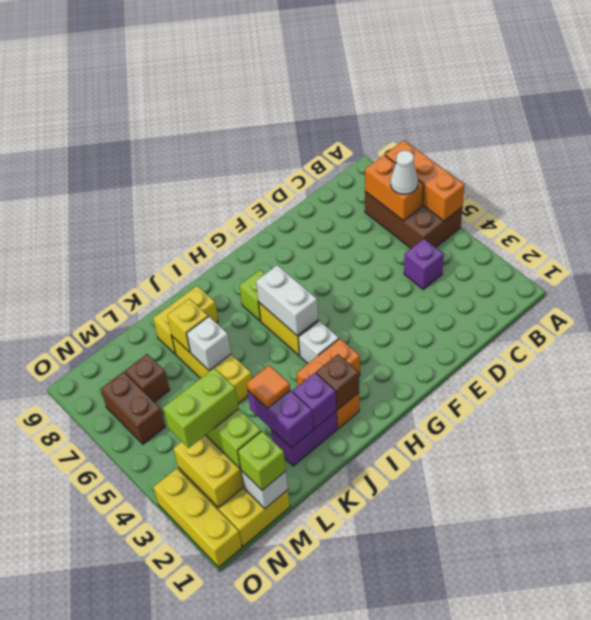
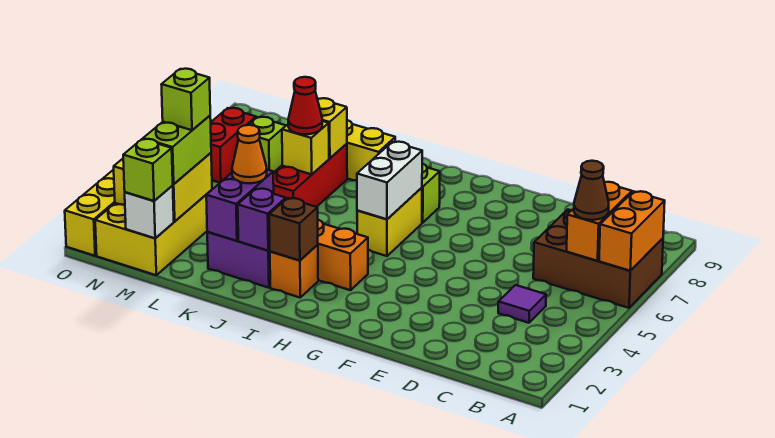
brown 2x3 brick [365,192,462,248] -> brown 2x3 brick turned to [533,210,663,308]
orange 1x3 brick [385,140,464,221] -> orange 1x2 brick [599,191,665,271]
white 1x1 cone [391,151,418,194] -> brown 1x1 cone [574,161,609,220]
purple 1x1 brick [404,239,444,289] -> purple 1x1 tile [498,285,546,323]
white 1x1 brick [298,321,339,363] -> none
orange 1x1 tile [247,365,290,408] -> orange 1x1 cone [232,125,267,183]
yellow 1x3 brick [172,336,252,404] -> red 1x3 brick [273,144,347,207]
white 1x1 brick [187,317,231,371] -> yellow 1x1 brick [282,121,329,174]
none -> red 1x1 cone [288,77,322,134]
lime 1x2 brick [163,368,239,448] -> lime 1x1 brick [161,69,210,130]
brown 1x1 brick [125,354,170,402] -> lime 1x1 brick [249,117,286,173]
brown 1x2 brick [101,372,165,444] -> red 1x2 brick [211,108,256,183]

